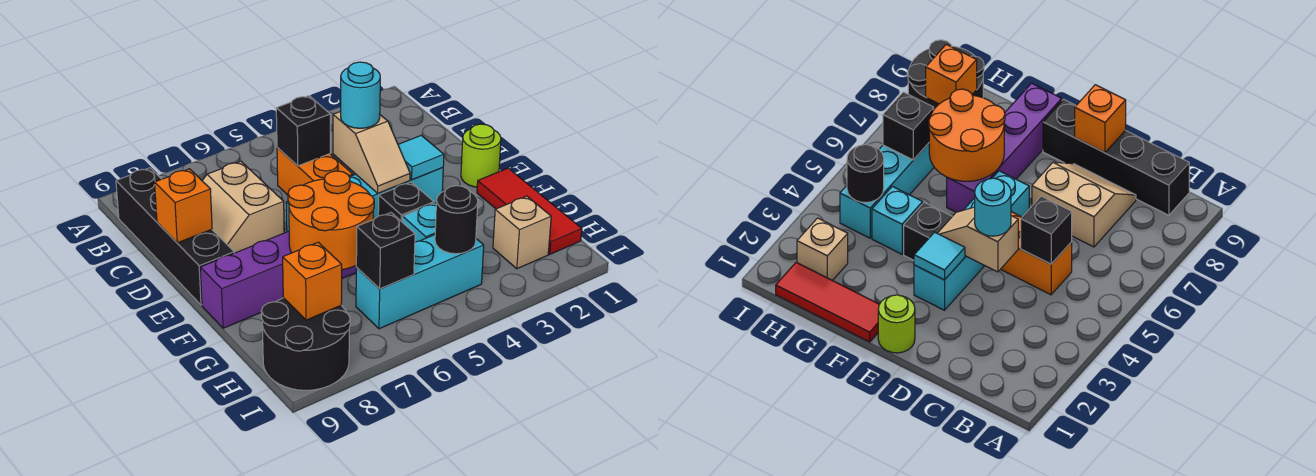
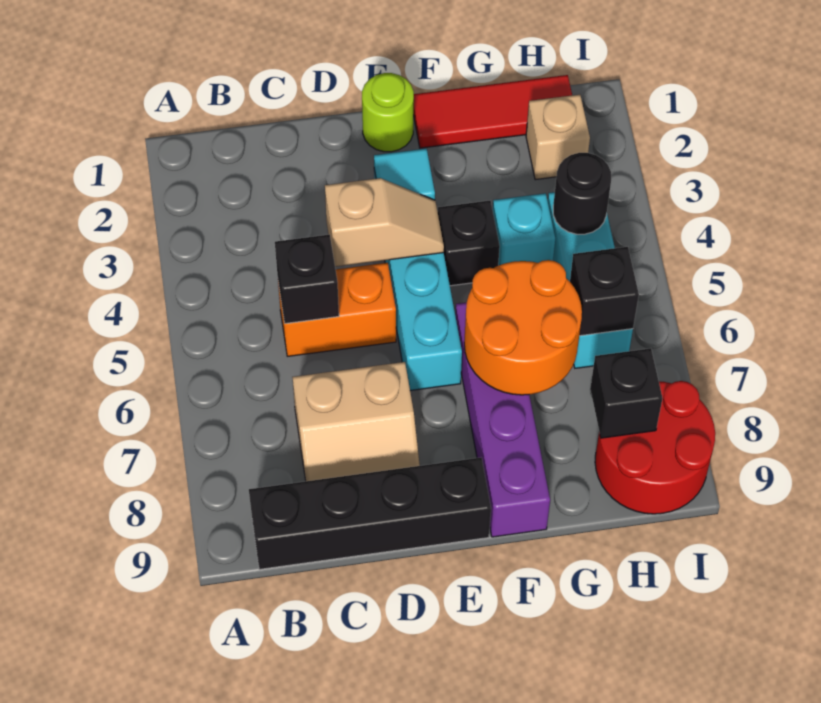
cyan 1x1 round brick [341,62,380,128] -> none
orange 1x1 brick [155,169,212,243] -> none
black 2x2 round brick [261,298,350,390] -> red 2x2 round brick [595,381,715,514]
orange 1x1 brick [283,242,342,320] -> black 1x1 brick [590,348,662,438]

